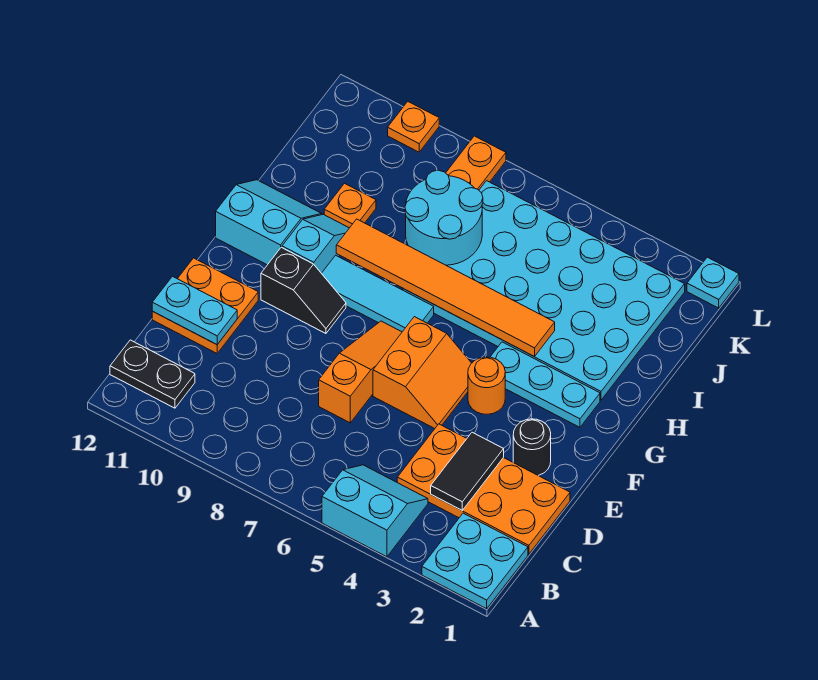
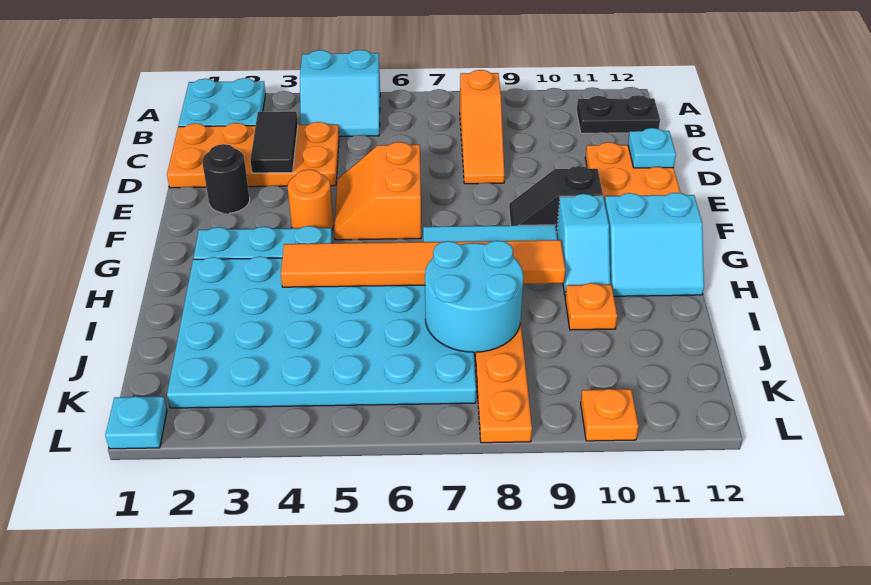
orange 1x3 slope [319,321,402,423] -> orange 1x3 slope moved to [460,70,504,184]
cyan 1x2 plate [152,276,237,345] -> cyan 1x1 plate [628,128,676,168]

